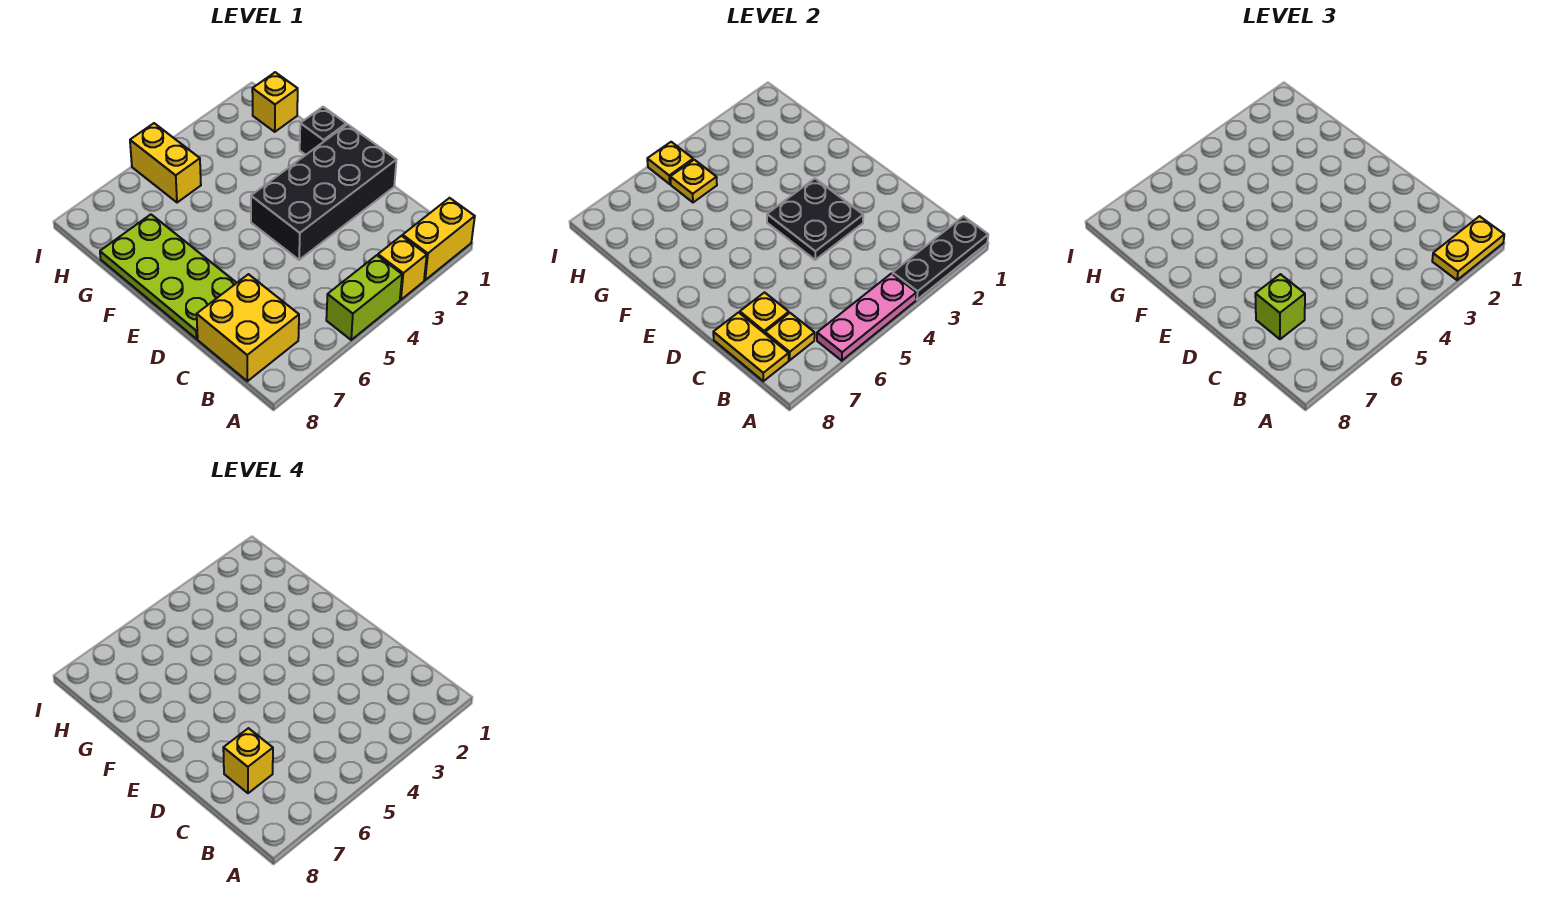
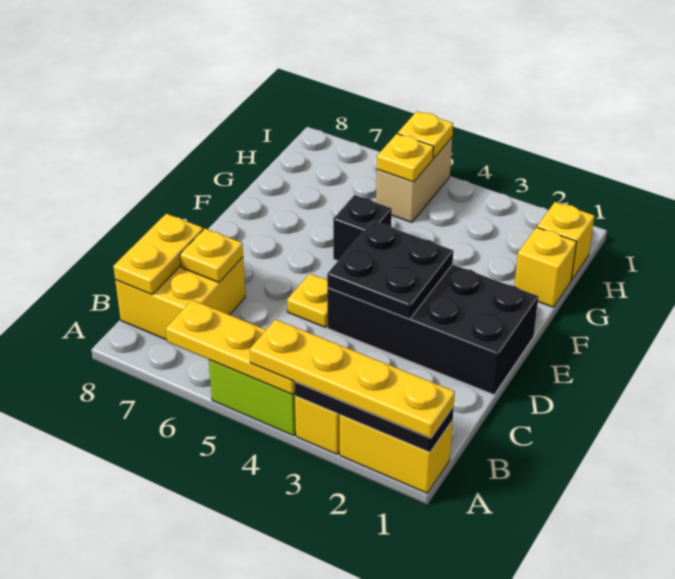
yellow 1x2 plate [1432,216,1504,280] -> yellow 1x4 plate [250,319,455,438]
pink 1x3 plate [817,274,916,361] -> yellow 1x3 plate [166,300,295,394]
yellow 1x1 plate [765,313,815,360] -> yellow 1x1 plate moved to [287,274,328,327]
lime 1x1 brick [1255,274,1305,339] -> none
yellow 1x1 brick [223,728,273,793] -> yellow 1x1 brick moved to [515,227,576,307]
lime 2x4 plate [100,214,236,339] -> none
black 1x1 brick [300,107,346,155] -> black 1x1 brick moved to [333,195,392,261]
yellow 1x2 brick [130,123,201,202] -> tan 1x2 brick [376,138,452,222]

